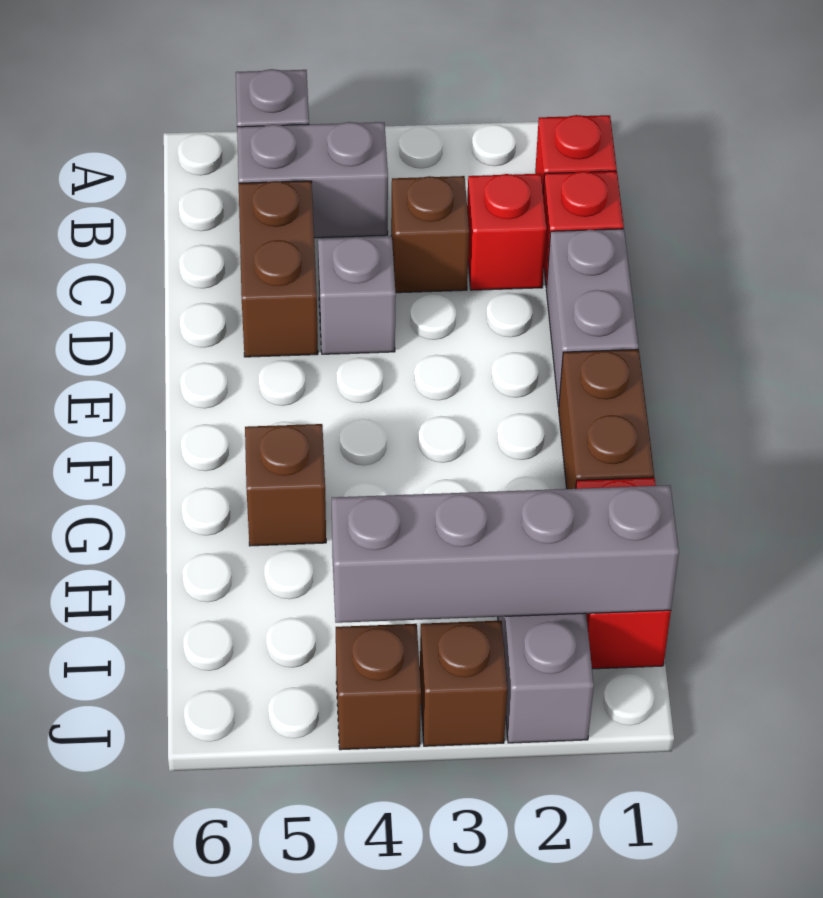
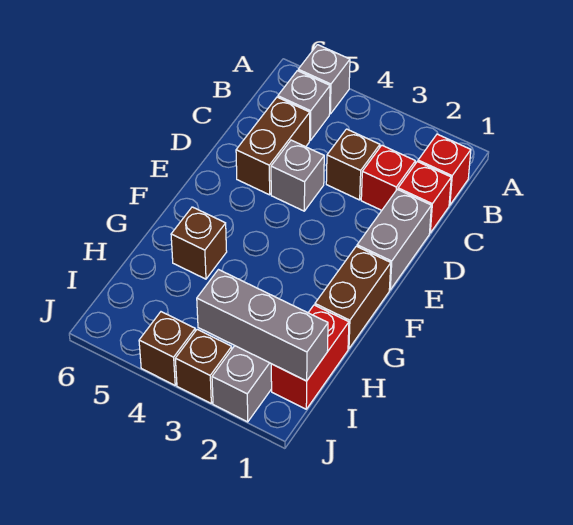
grey 1x2 brick [237,122,388,238] -> grey 1x1 brick [278,71,330,140]
grey 1x4 brick [332,485,679,623] -> grey 1x3 brick [197,270,328,381]

